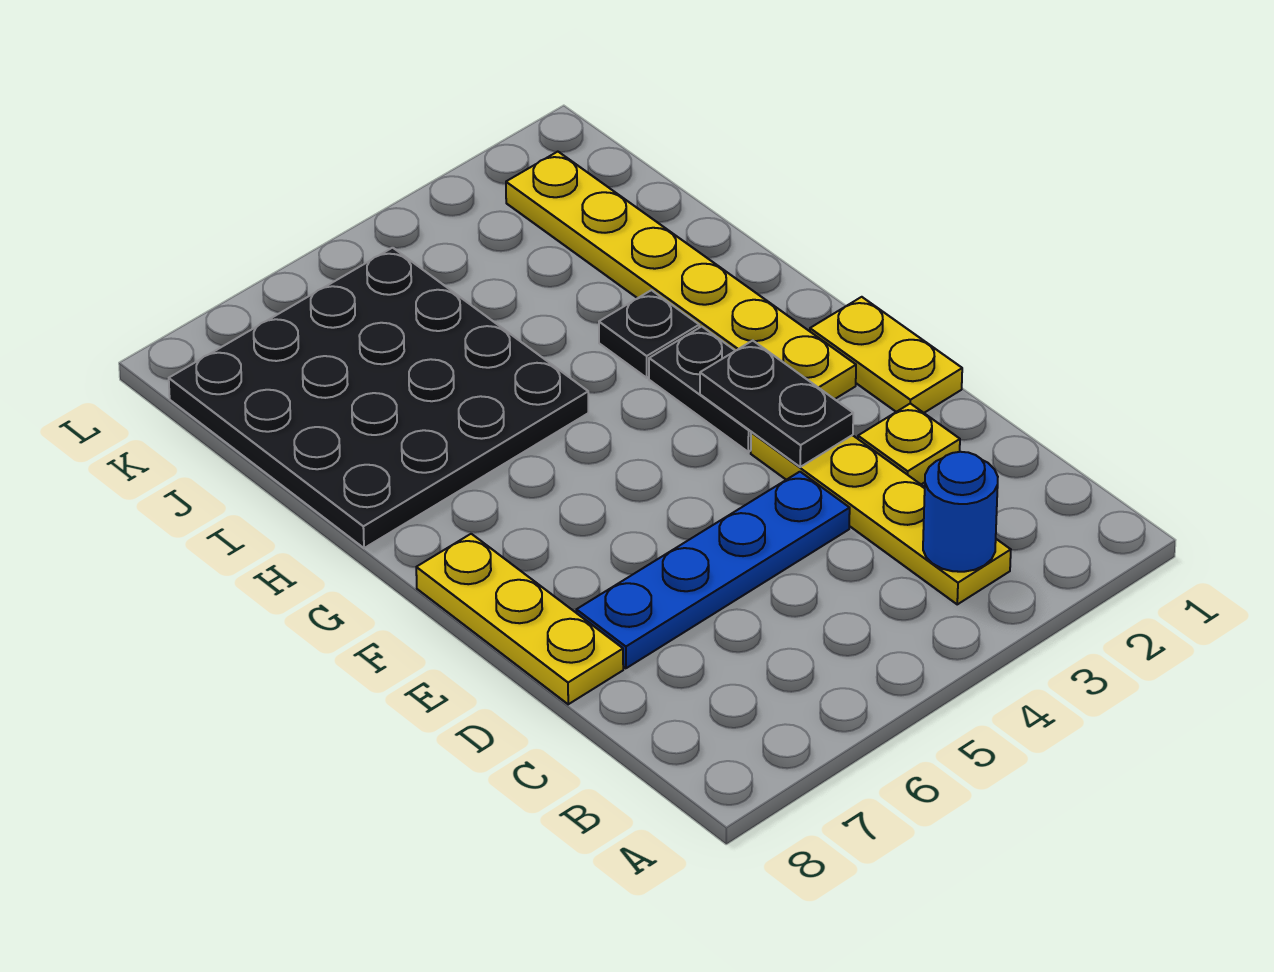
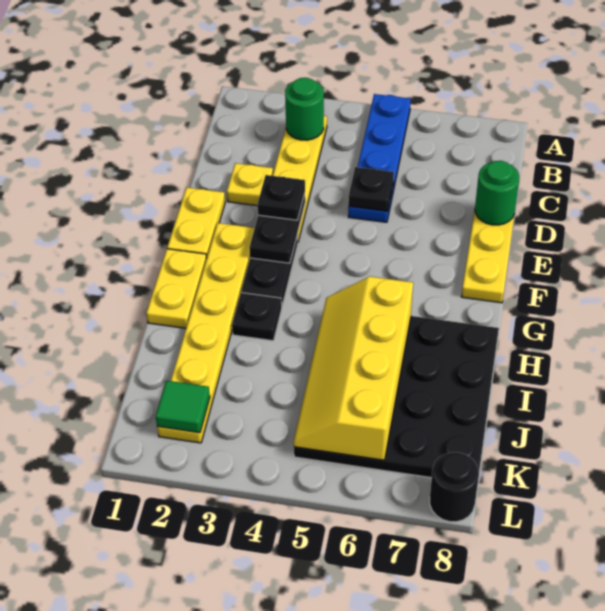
blue 1x1 round brick [923,452,998,572] -> green 1x1 round brick [285,78,324,140]
blue 1x4 plate [576,472,850,668] -> blue 1x4 plate turned to [348,94,411,222]
none -> black 1x1 plate [348,167,394,211]
none -> green 1x1 round brick [475,161,519,225]
none -> black 1x1 plate [257,175,305,220]
none -> yellow 1x2 plate [146,249,207,328]
none -> yellow 2x4 slope [294,277,413,460]
none -> green 1x1 tile [156,380,210,433]
none -> black 1x1 round brick [430,452,479,522]

